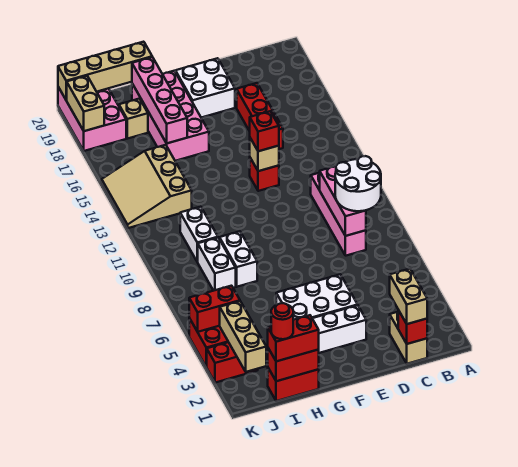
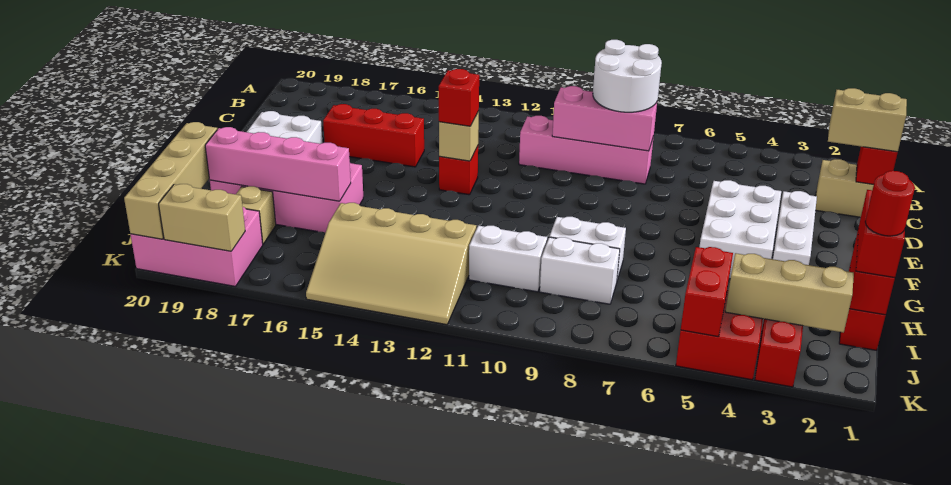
tan 3x3 slope [102,145,192,228] -> tan 3x4 slope [306,203,476,325]

